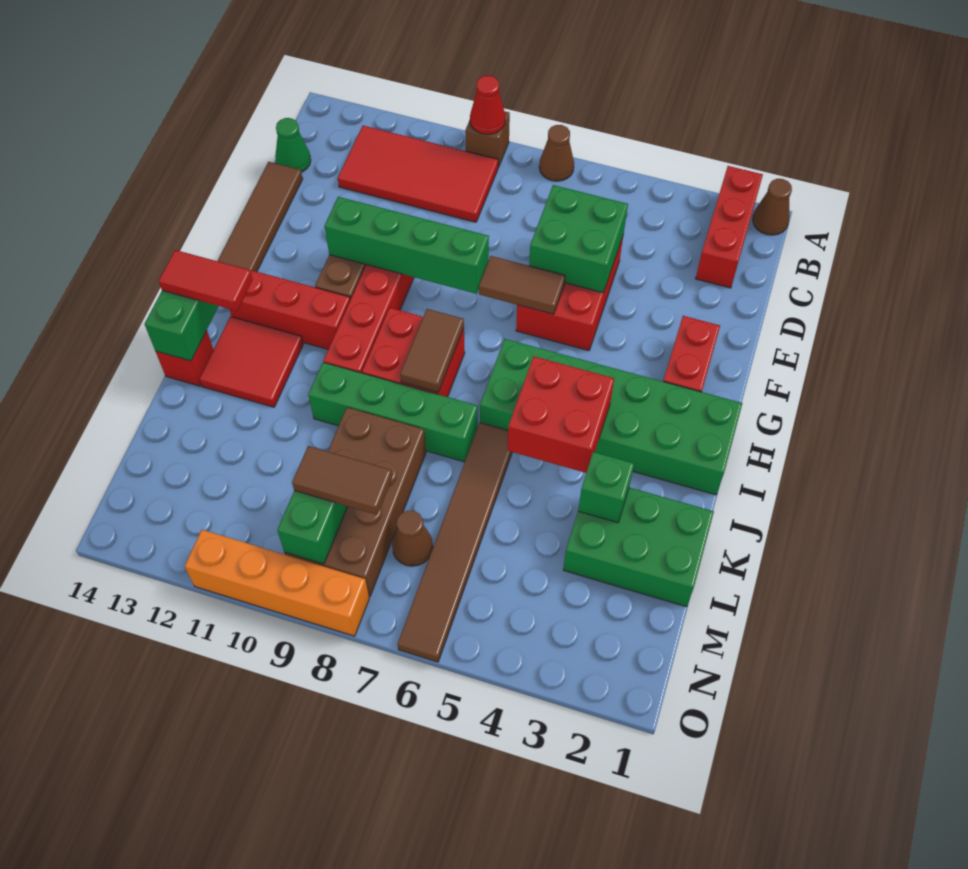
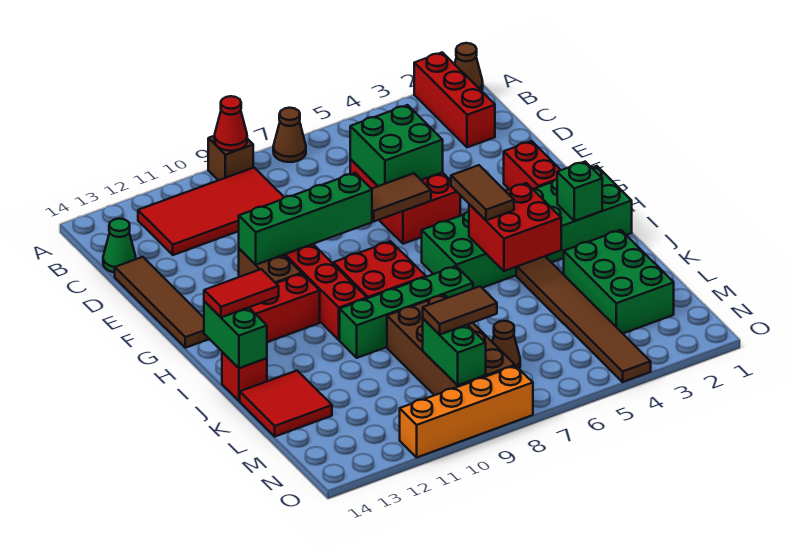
brown 1x2 tile [400,309,464,392] -> brown 1x2 tile moved to [451,165,514,220]
red 2x2 tile [199,316,303,407] -> red 2x2 tile moved to [240,371,332,436]
brown 1x6 tile [397,423,512,662] -> brown 1x6 tile moved to [516,256,651,382]
green 2x3 brick [563,487,714,607] -> green 2x3 brick turned to [564,230,674,333]
green 1x1 brick [578,452,634,523] -> green 1x1 brick moved to [557,162,602,221]

